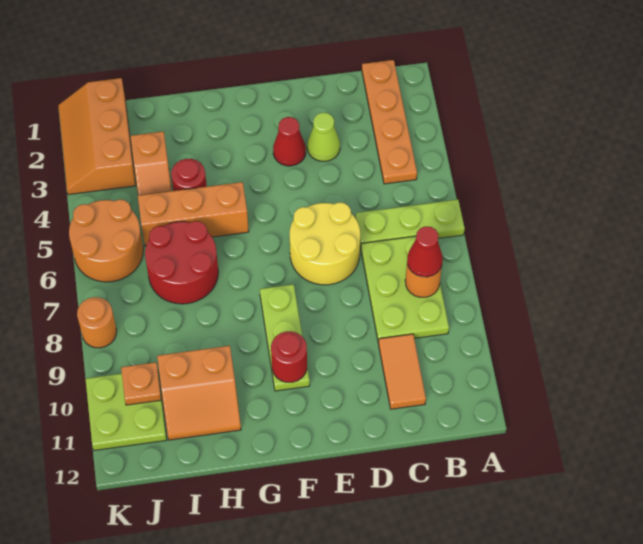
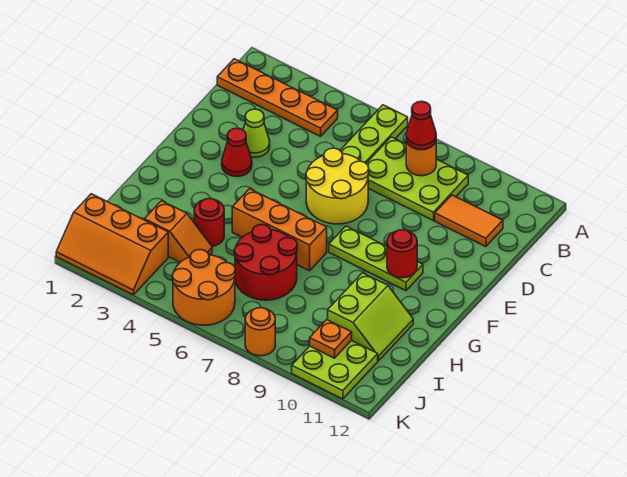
orange 1x3 brick [138,182,249,246] -> orange 1x3 brick turned to [232,189,327,271]
orange 2x2 slope [157,346,241,440] -> lime 2x2 slope [328,273,413,361]

